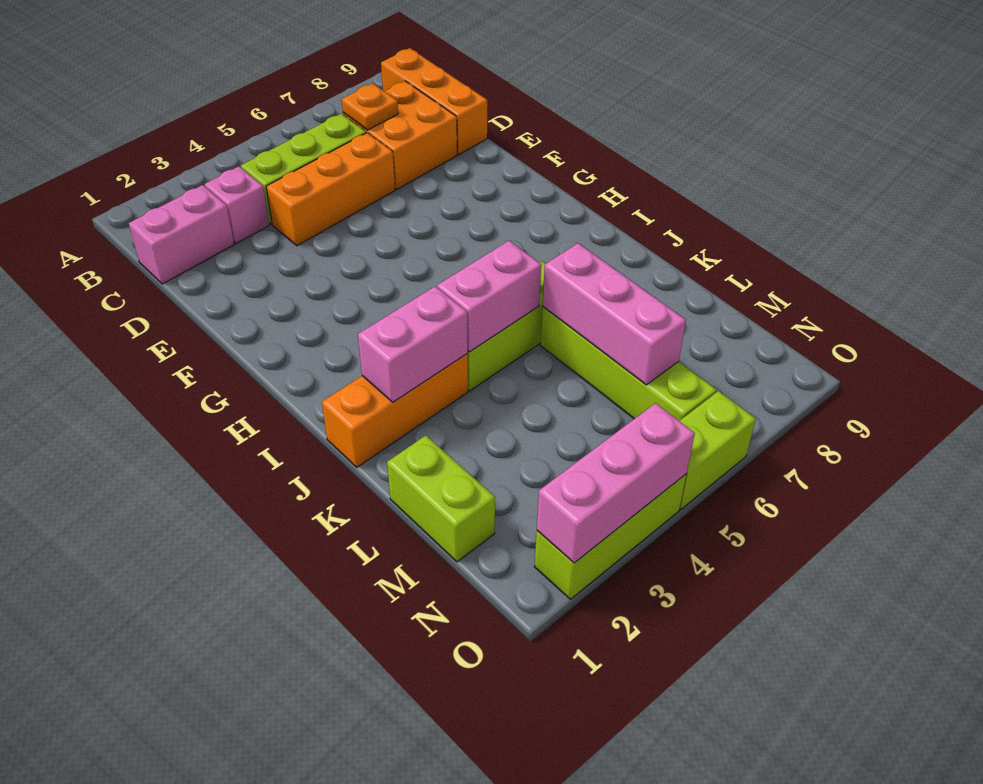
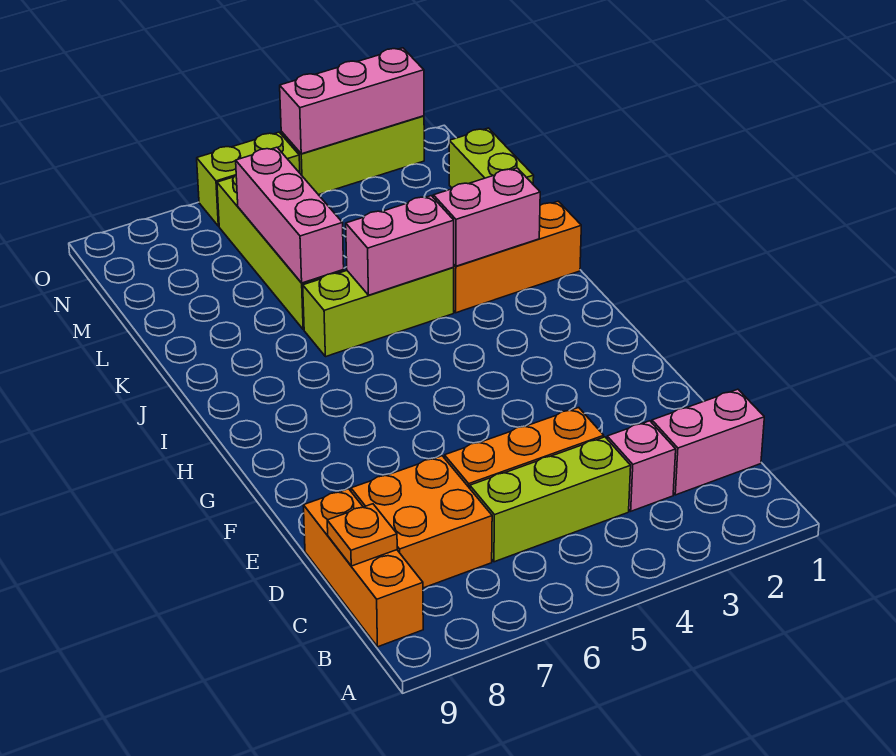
orange 1x1 plate [342,83,398,130] -> orange 1x1 plate moved to [327,504,397,566]

